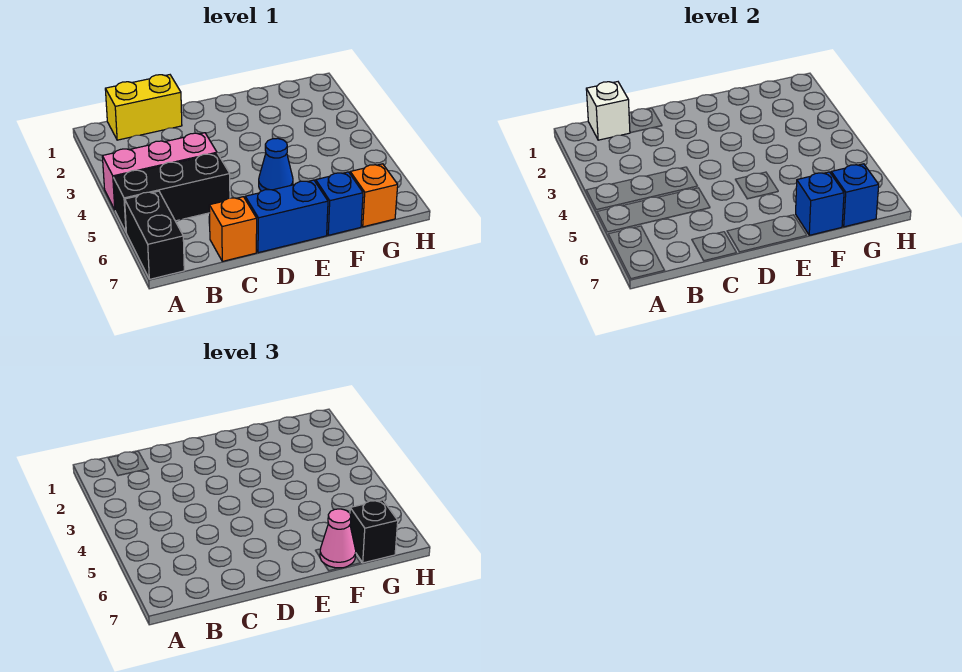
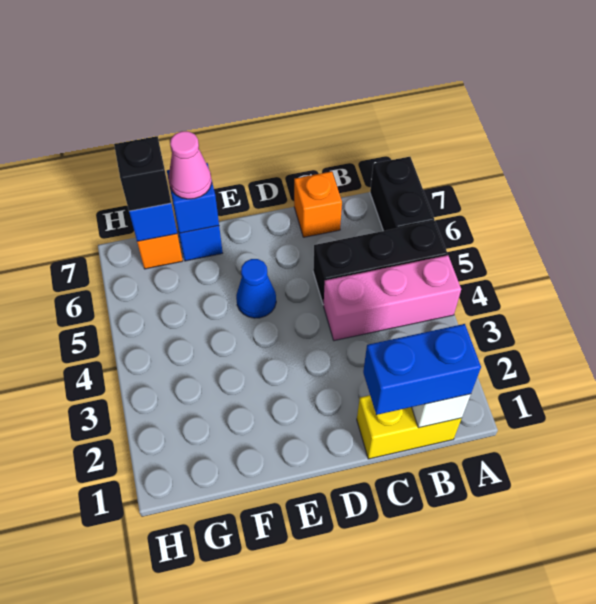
blue 1x2 brick [245,180,328,253] -> blue 1x2 brick moved to [363,324,481,415]

